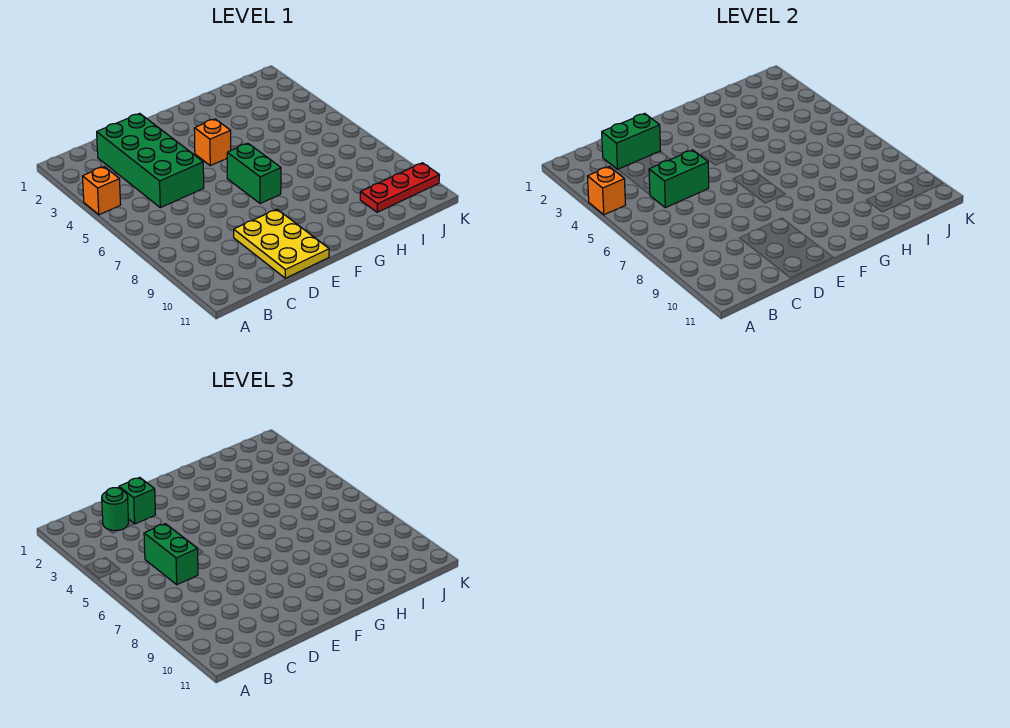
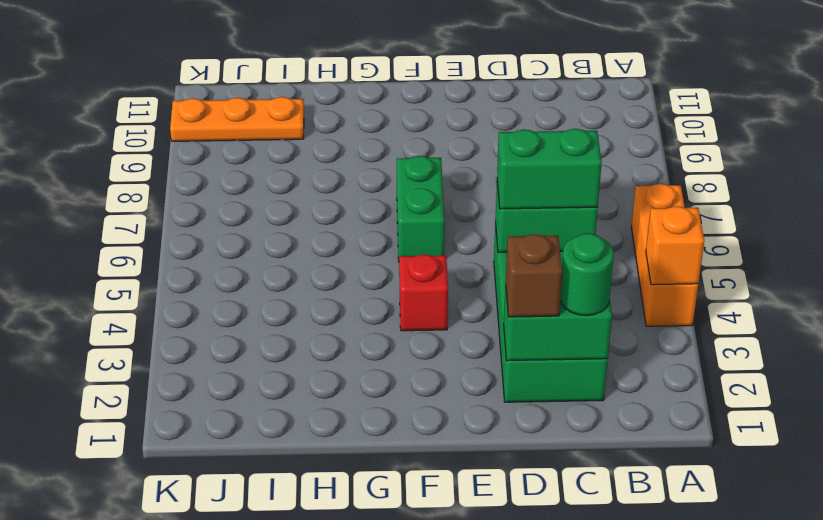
orange 1x1 brick [82,167,121,215] -> orange 1x3 brick [631,184,698,326]
green 1x2 brick [144,524,198,585] -> green 1x2 brick turned to [497,129,602,209]
green 1x1 brick [119,477,155,524] -> brown 1x1 brick [506,234,562,317]
yellow 2x3 plate [234,209,329,278] -> none
orange 1x1 brick [194,119,231,166] -> red 1x1 brick [399,254,448,331]
red 1x3 plate [360,163,439,212] -> orange 1x3 plate [170,97,304,141]

